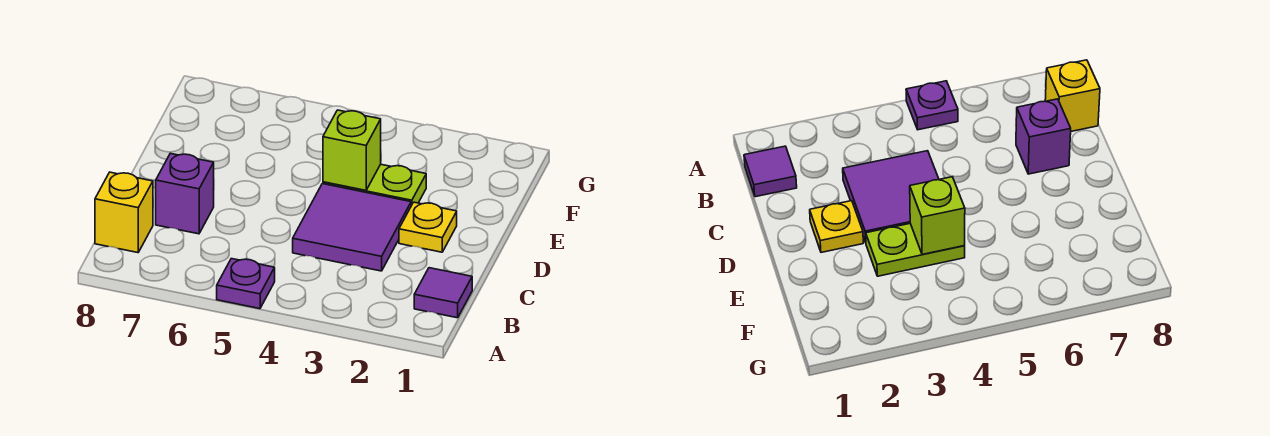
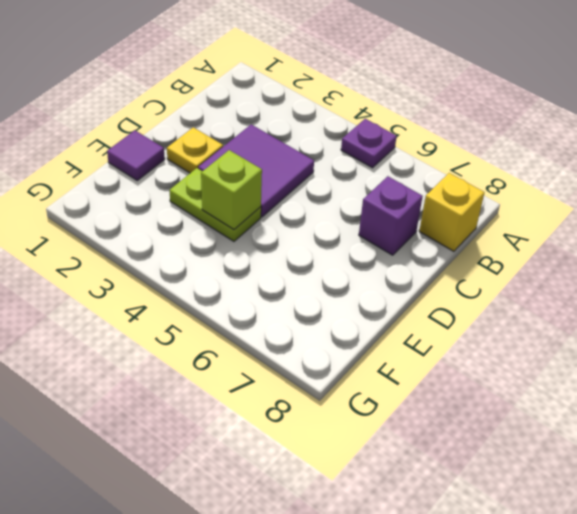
purple 1x1 tile [414,268,472,318] -> purple 1x1 tile moved to [107,130,165,180]

